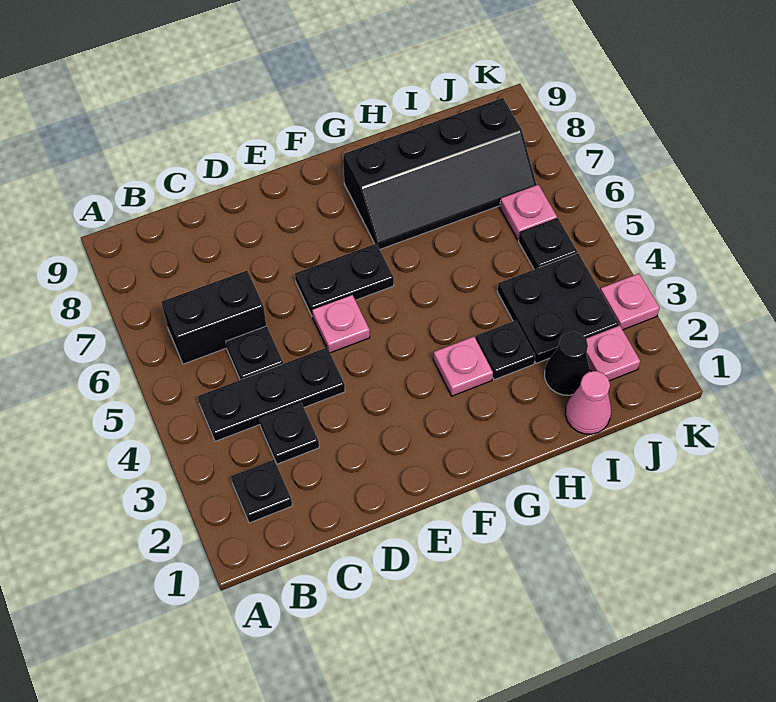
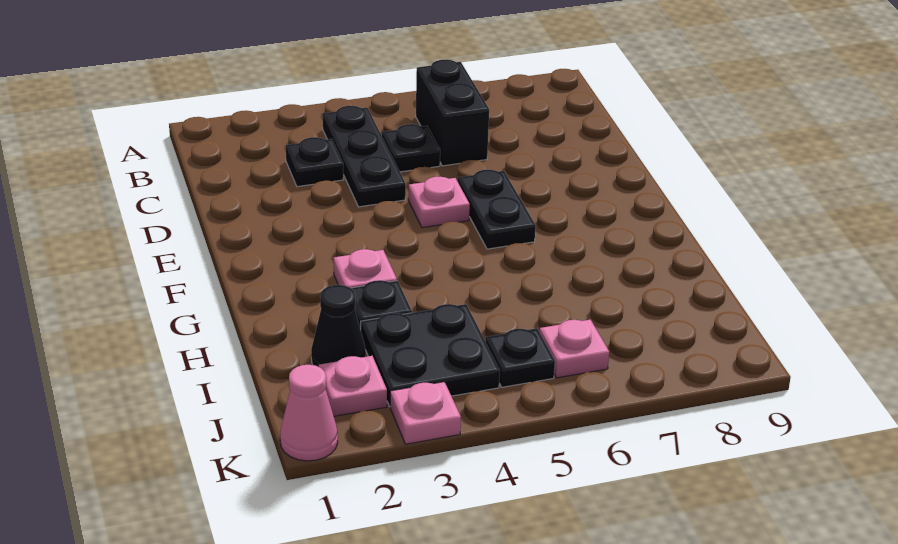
black 1x1 plate [231,460,292,523] -> none
black 2x4 slope [343,98,536,249] -> none
pink 1x1 cone [565,371,611,434] -> pink 1x1 cone moved to [280,365,338,461]

